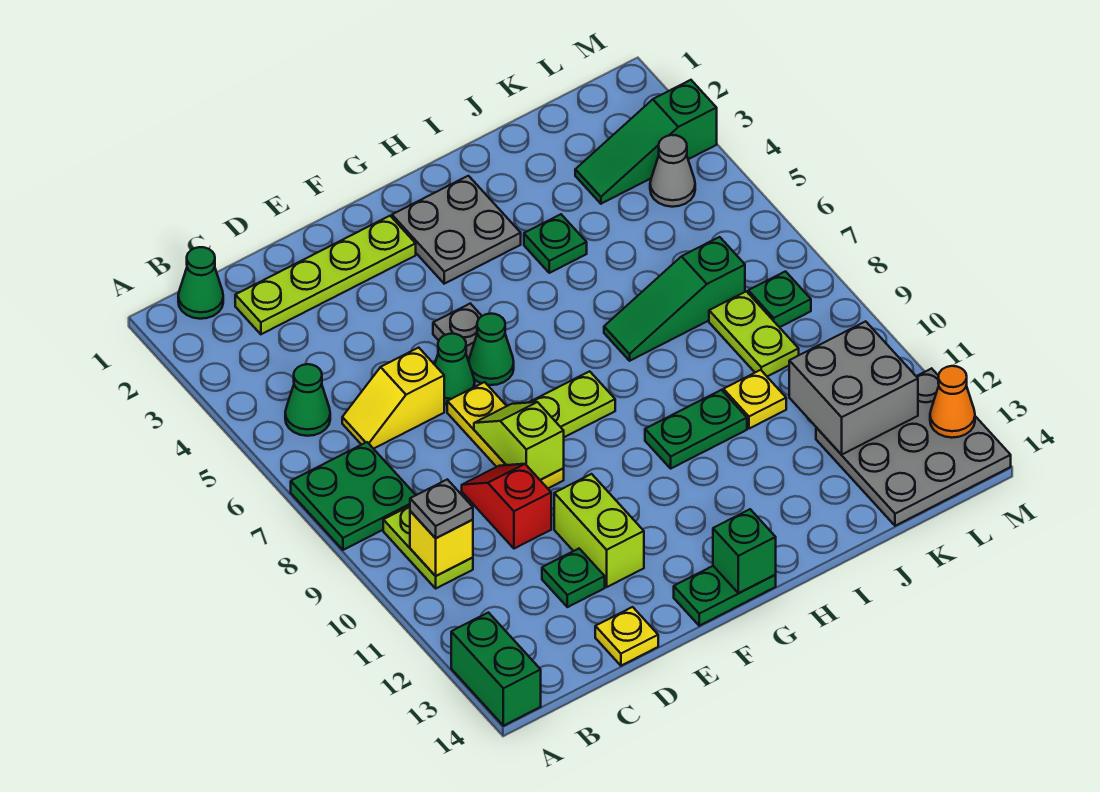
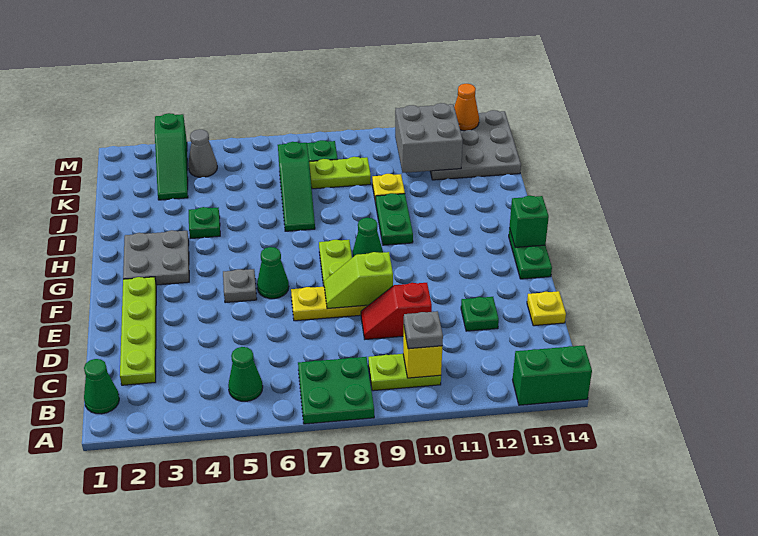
yellow 1x2 slope [342,348,444,449] -> none
green 1x1 cone [435,334,475,404] -> green 1x1 cone moved to [353,218,383,257]
lime 1x2 brick [554,474,644,587] -> none

